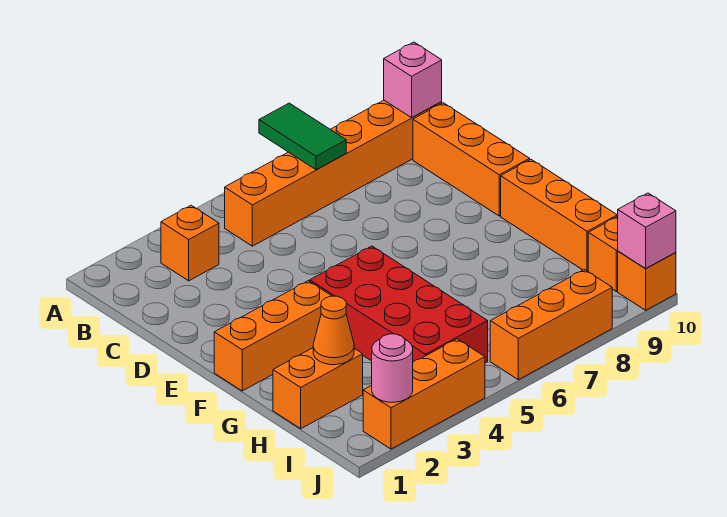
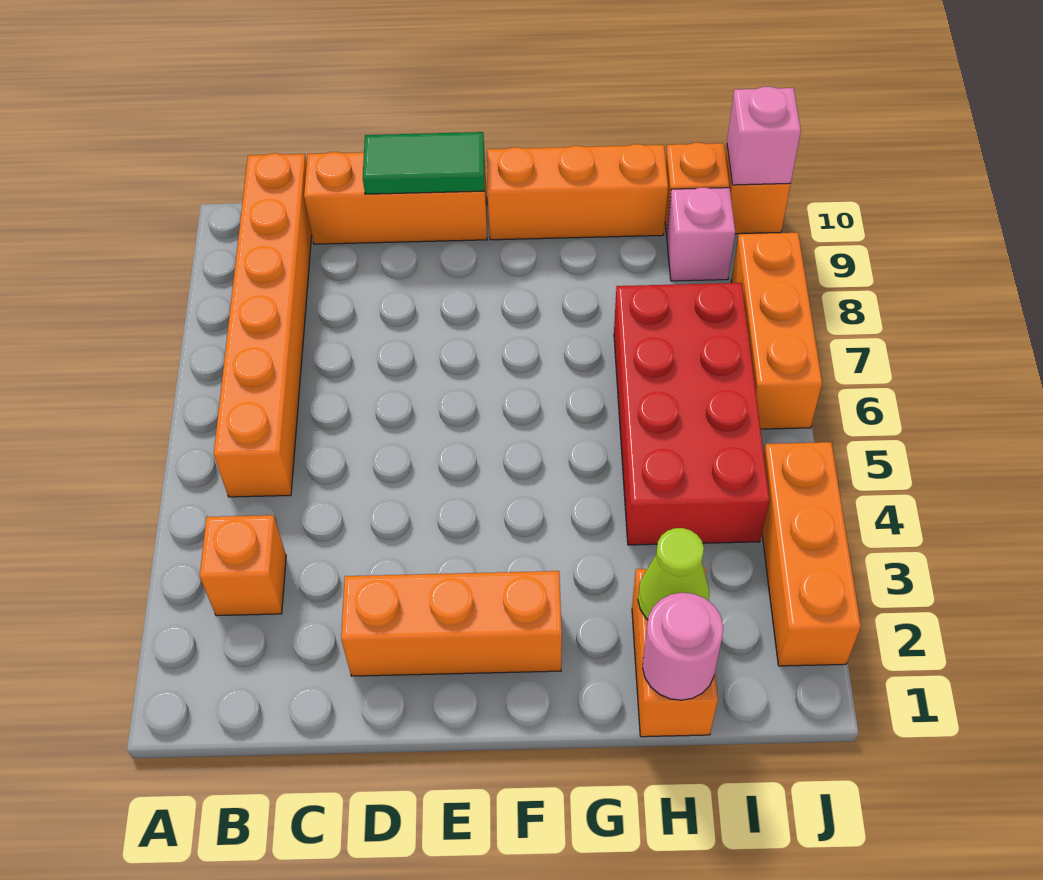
green 1x2 tile [259,103,346,170] -> green 1x2 tile moved to [363,132,484,194]
pink 1x1 brick [384,42,442,118] -> pink 1x1 brick moved to [667,188,735,281]
orange 1x3 brick [214,281,331,391] -> orange 1x3 brick turned to [341,571,562,676]
red 2x4 brick [310,246,488,363] -> red 2x4 brick turned to [614,283,770,545]
orange 1x1 cone [313,296,354,365] -> lime 1x1 cone [638,528,709,619]
pink 1x1 round brick [372,334,413,402] -> pink 1x1 round brick moved to [642,593,723,700]

